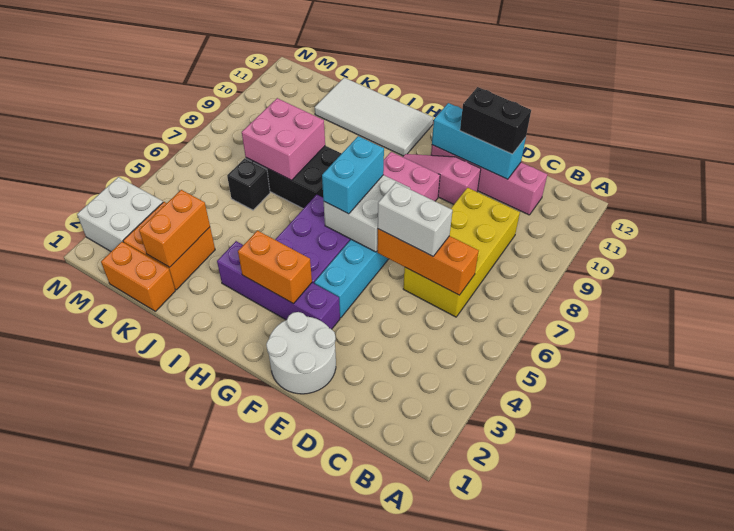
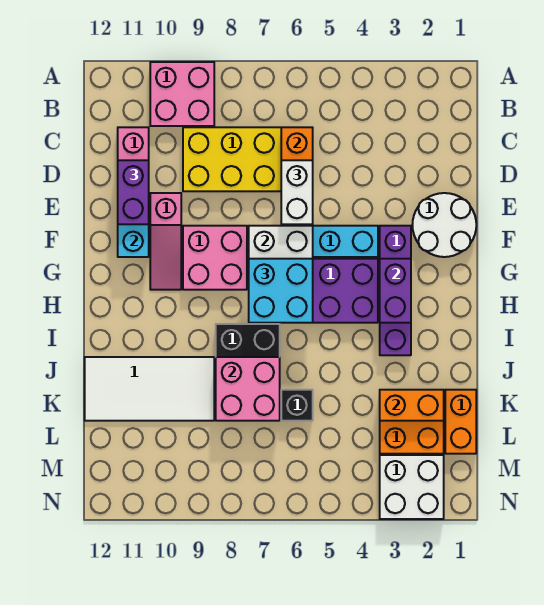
none -> pink 2x2 brick [150,62,214,126]
black 1x2 brick [460,87,531,154] -> purple 1x2 brick [118,160,149,224]
orange 1x2 brick [238,231,312,304] -> purple 1x2 brick [380,259,411,323]
cyan 1x2 brick [322,136,384,214] -> cyan 2x2 brick [249,259,313,323]
white 2x4 tile [315,78,433,156] -> white 2x4 tile turned to [85,357,214,421]

